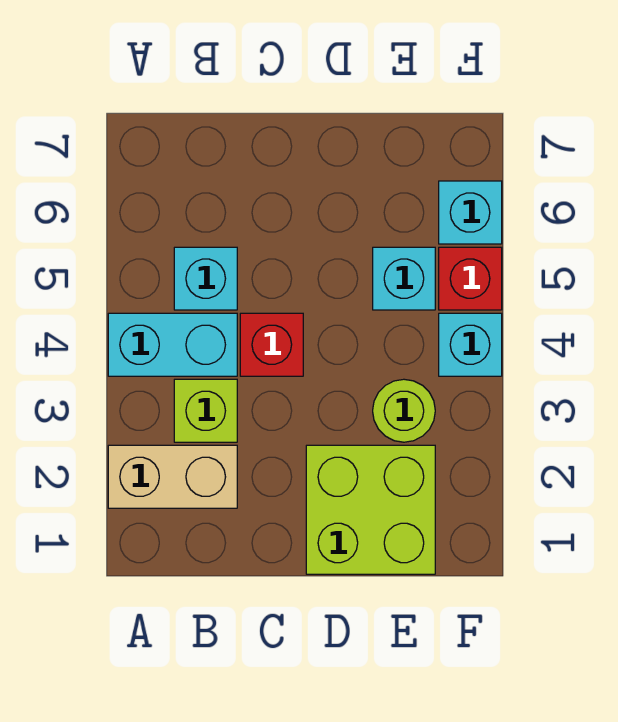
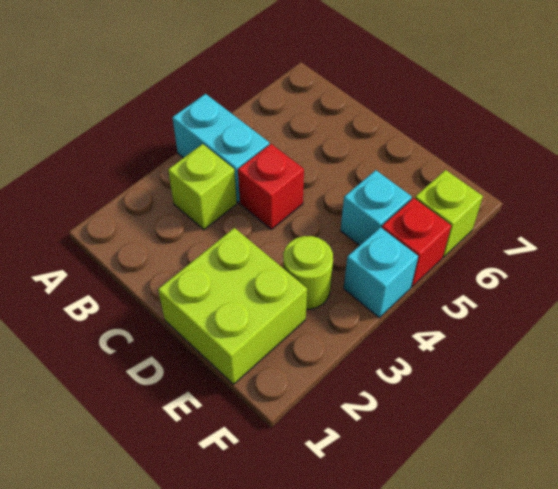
tan 1x2 brick [108,445,237,508] -> none
cyan 1x1 brick [174,247,237,310] -> none
cyan 1x1 brick [439,181,502,244] -> lime 1x1 brick [415,170,483,257]

